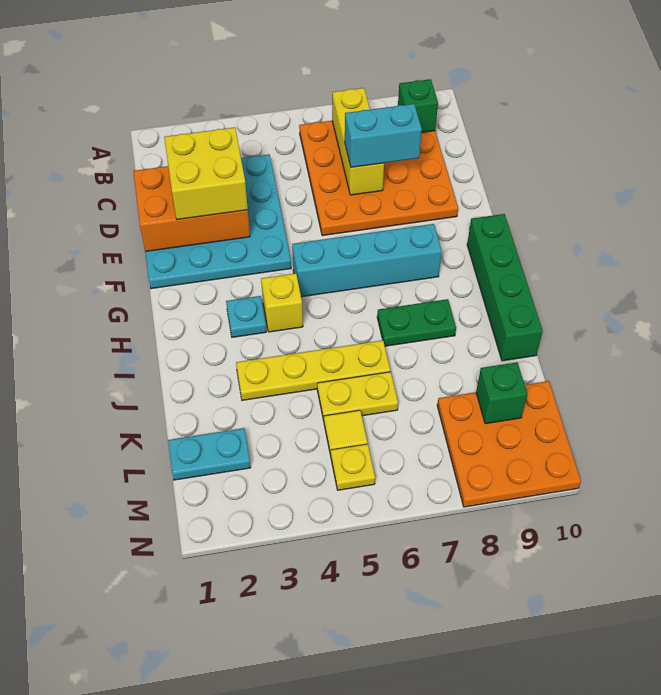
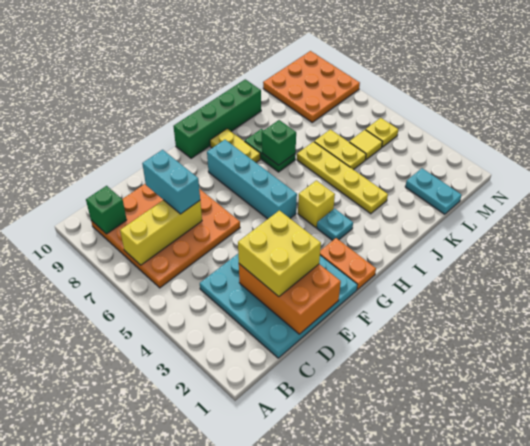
none -> orange 1x2 plate [320,238,376,290]
none -> yellow 1x2 plate [210,129,260,162]
green 1x1 brick [476,362,527,424] -> green 1x1 brick moved to [262,120,296,165]

